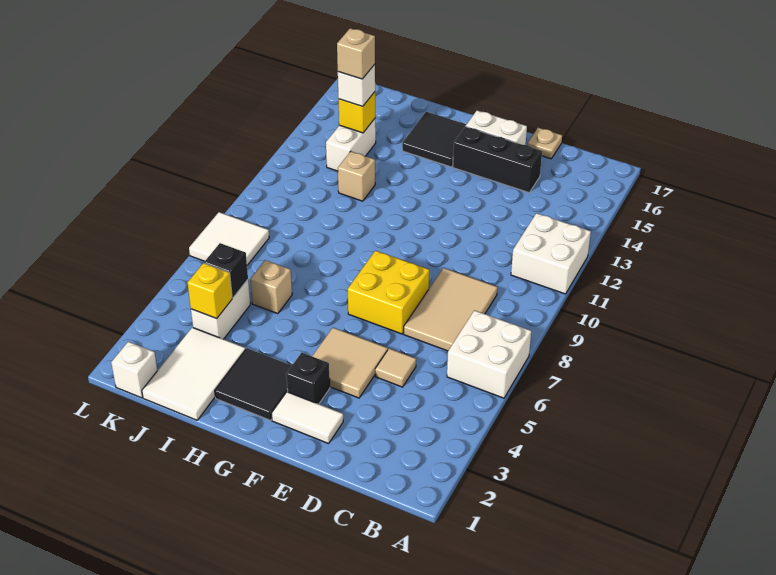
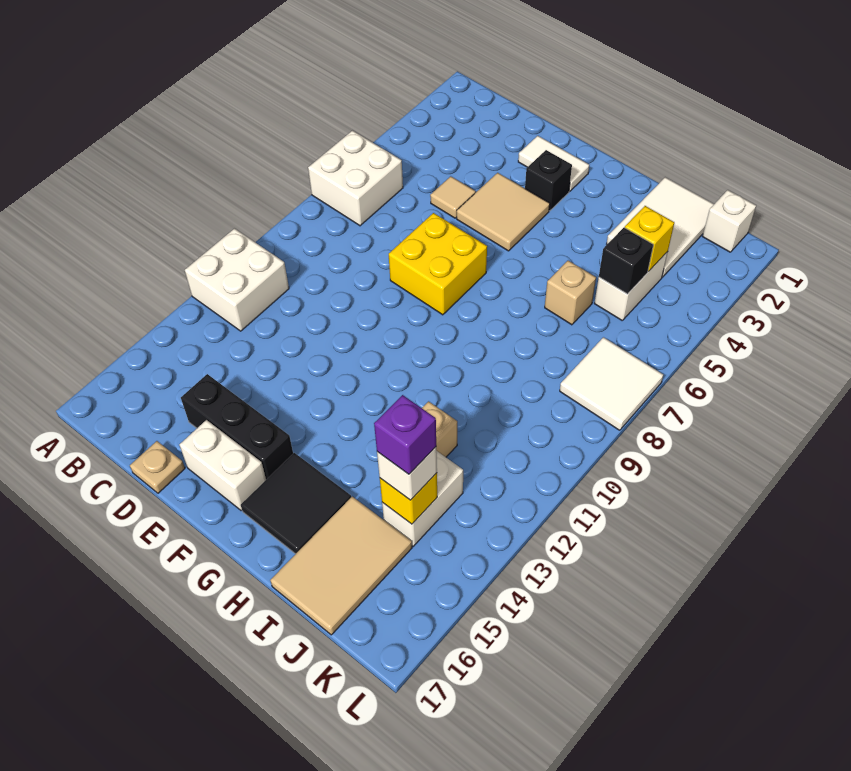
tan 2x3 tile [404,268,497,351] -> tan 2x3 tile moved to [270,497,412,635]
black 2x2 tile [215,349,292,420] -> none
tan 1x1 brick [337,28,375,79] -> purple 1x1 brick [374,395,436,474]

